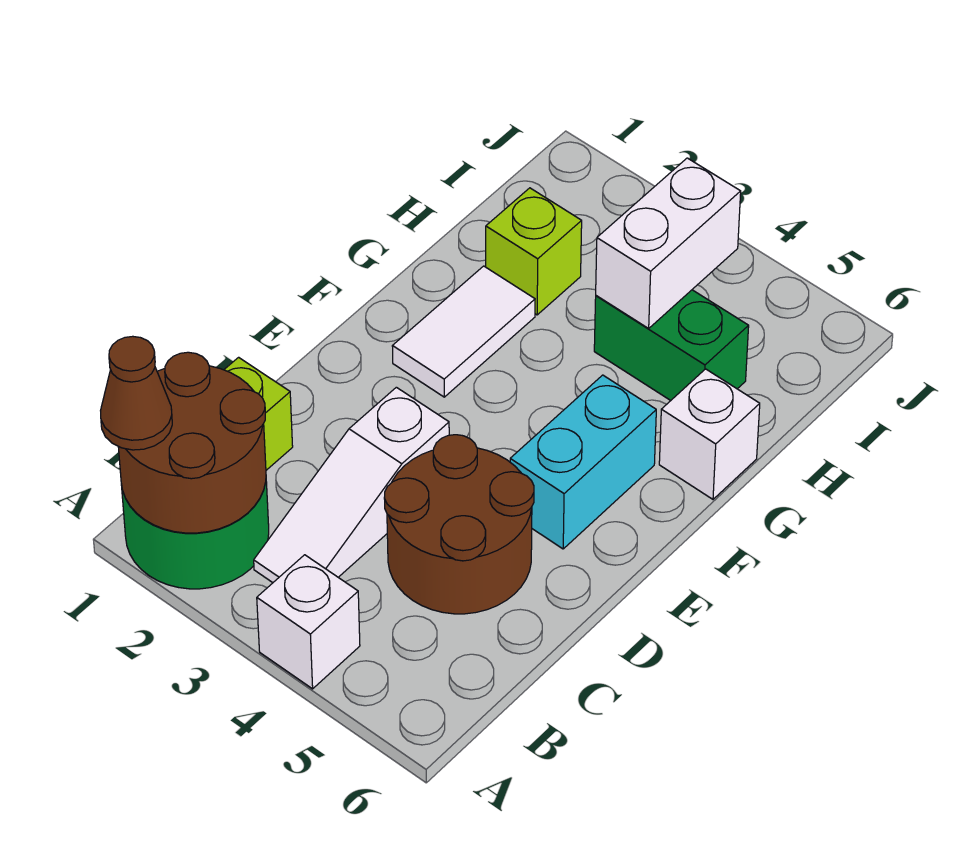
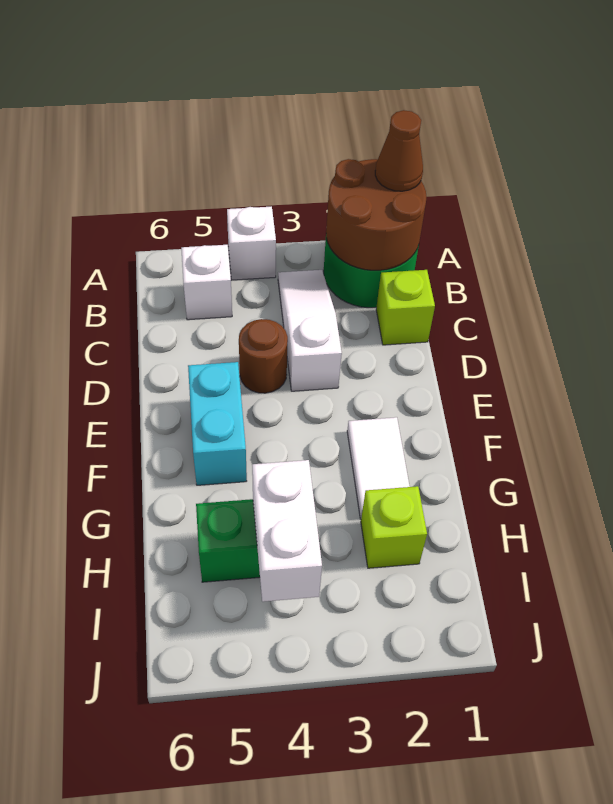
brown 2x2 round brick [384,435,534,614] -> brown 1x1 round brick [239,319,288,393]
white 1x1 brick [659,369,760,499] -> white 1x1 brick moved to [181,245,232,320]

